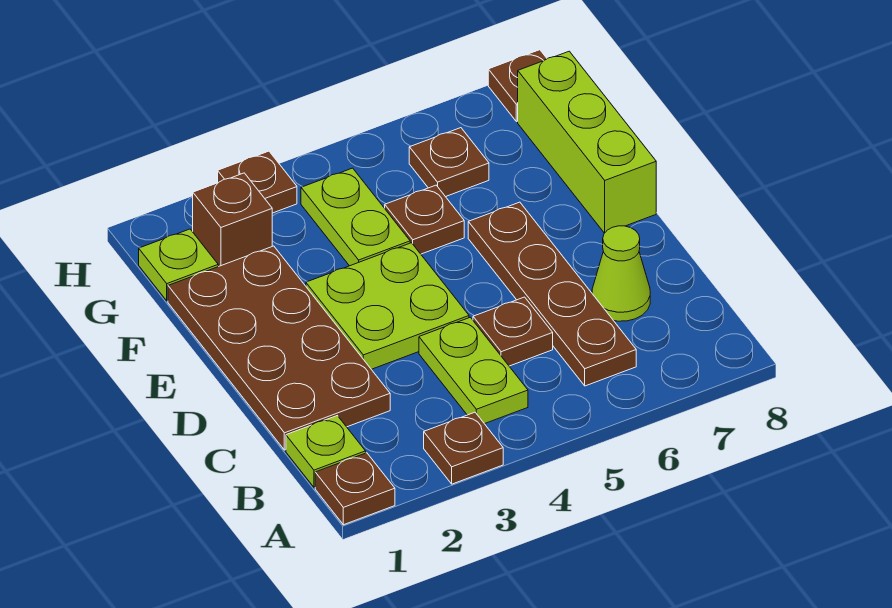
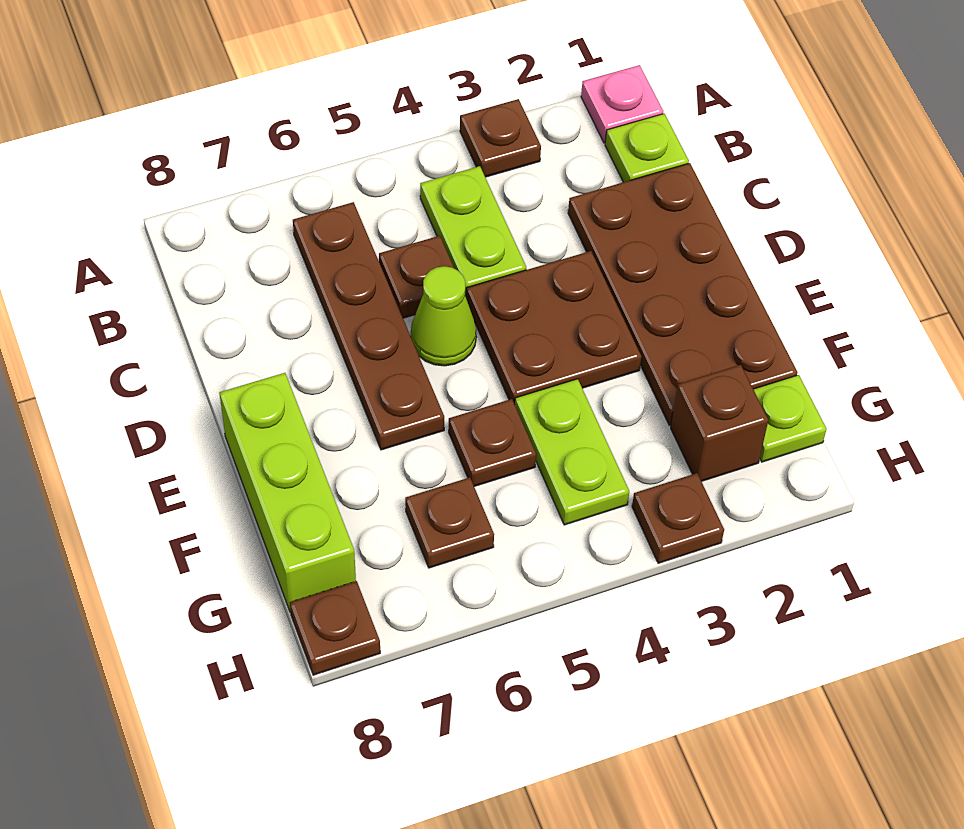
brown 1x1 plate [315,453,395,525] -> pink 1x1 plate [581,65,663,143]
lime 1x1 cone [592,226,650,321] -> lime 1x1 cone moved to [411,266,476,366]
lime 2x2 plate [306,243,469,369] -> brown 2x2 plate [466,251,641,404]

